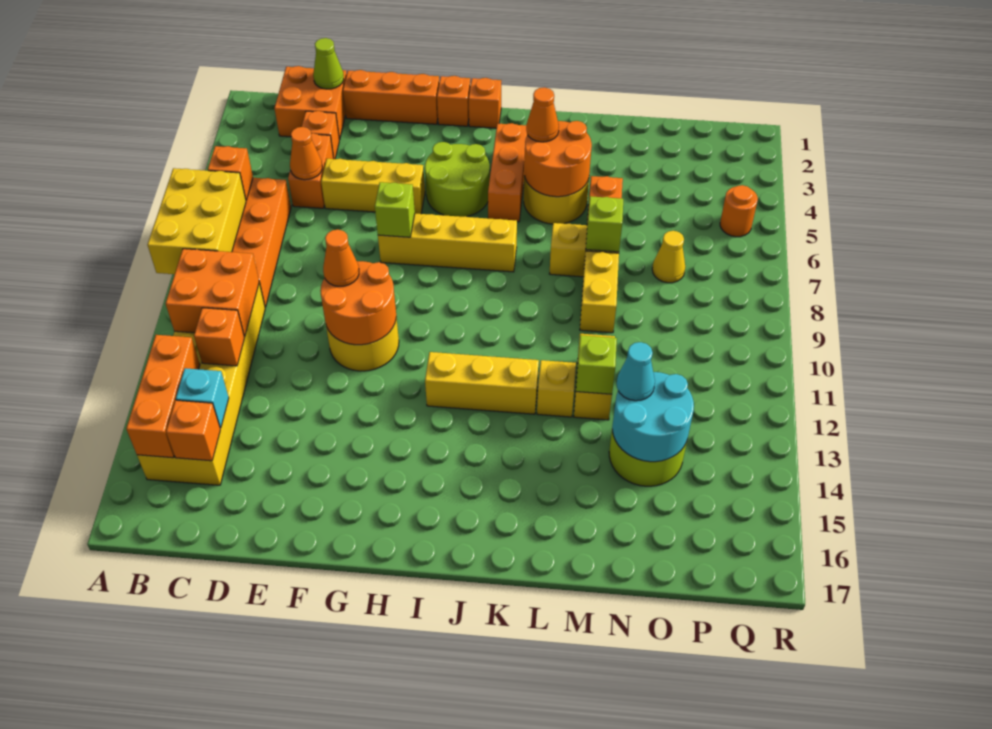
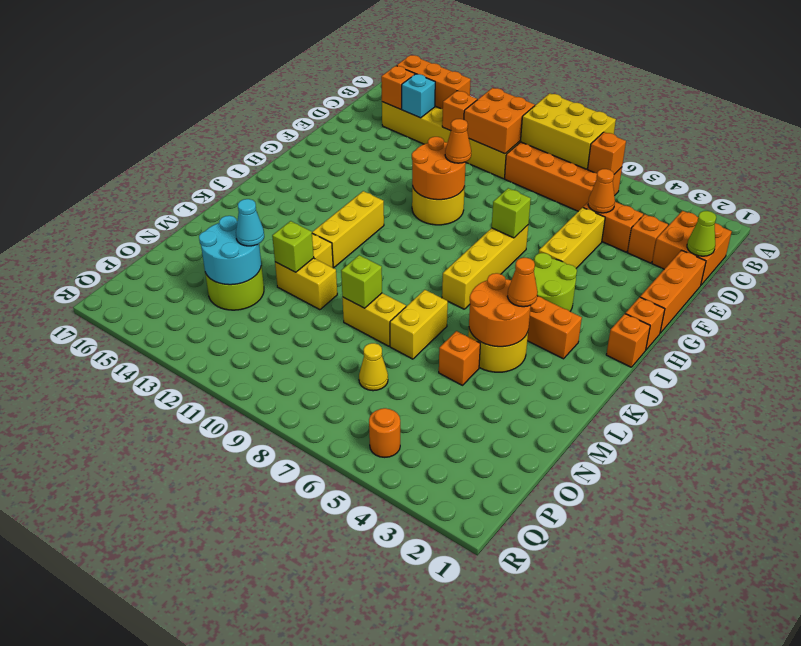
lime 1x1 brick [586,196,623,252] -> lime 1x1 brick moved to [341,255,382,308]

